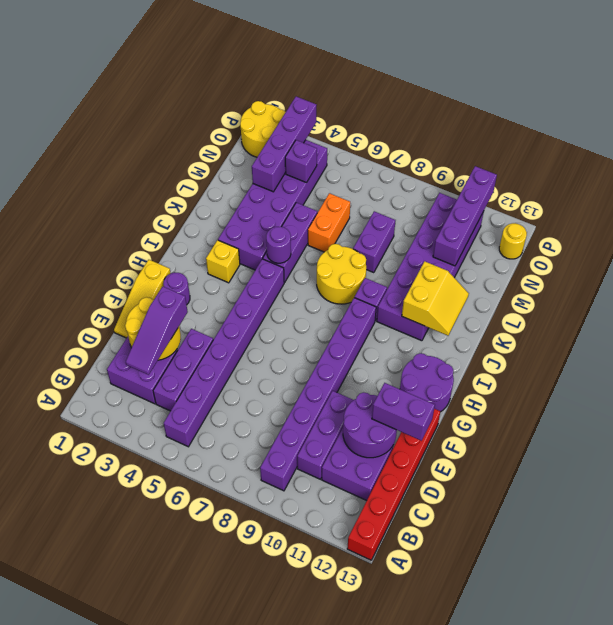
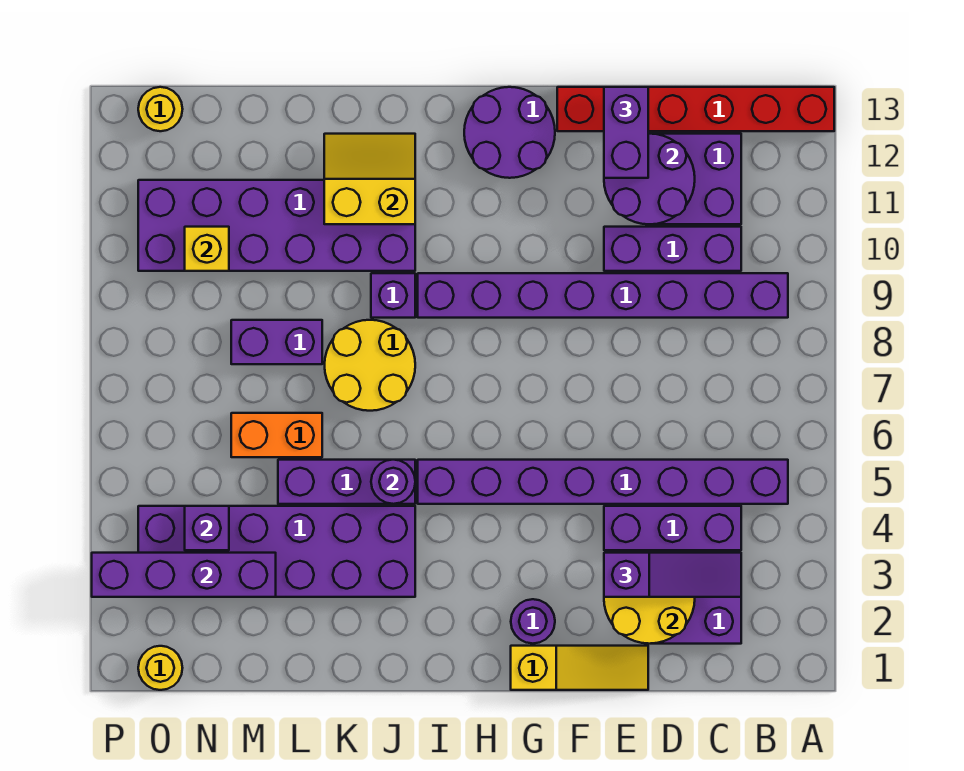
yellow 1x1 brick [206,240,240,283] -> yellow 1x1 brick moved to [185,227,229,271]
purple 1x4 brick [433,166,497,266] -> none
yellow 2x2 round brick [240,101,286,157] -> yellow 1x1 round brick [138,646,182,690]

